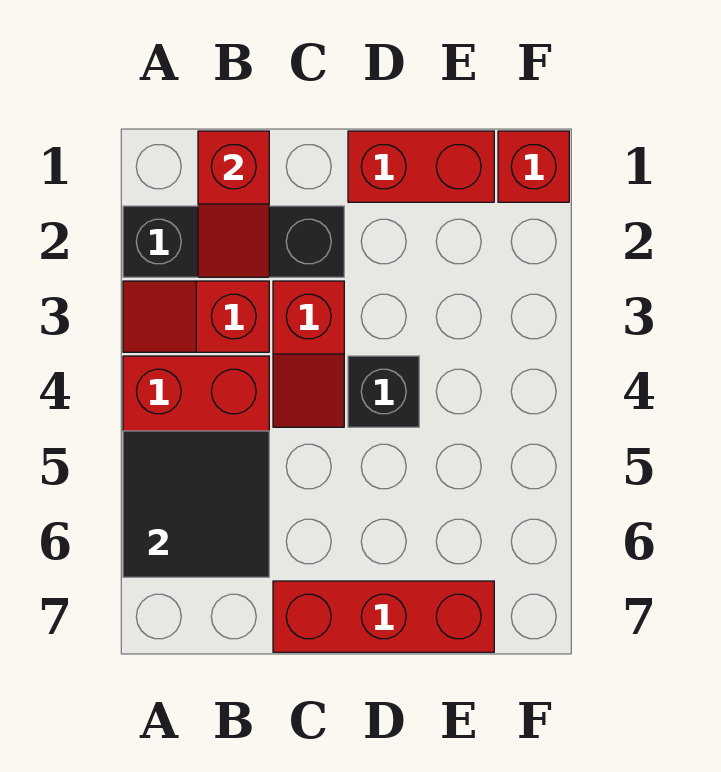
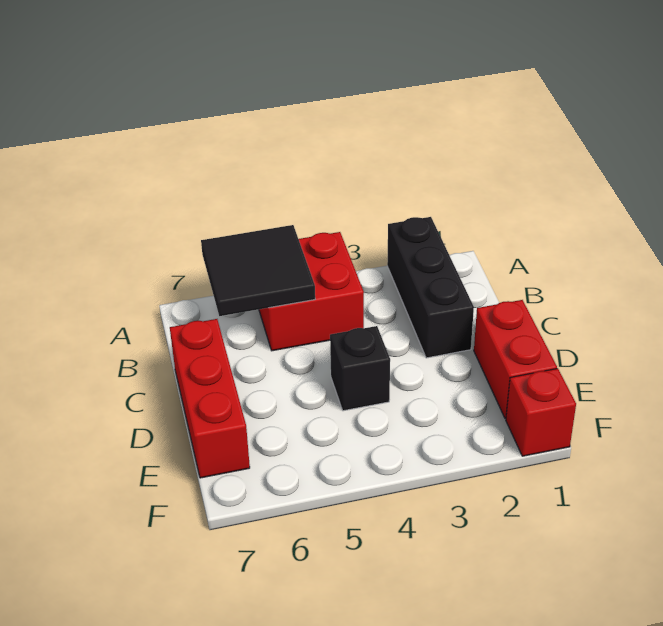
red 1x2 slope [123,281,269,352] -> none
red 1x2 slope [198,131,269,277] -> none
red 1x2 slope [273,281,344,427] -> none

